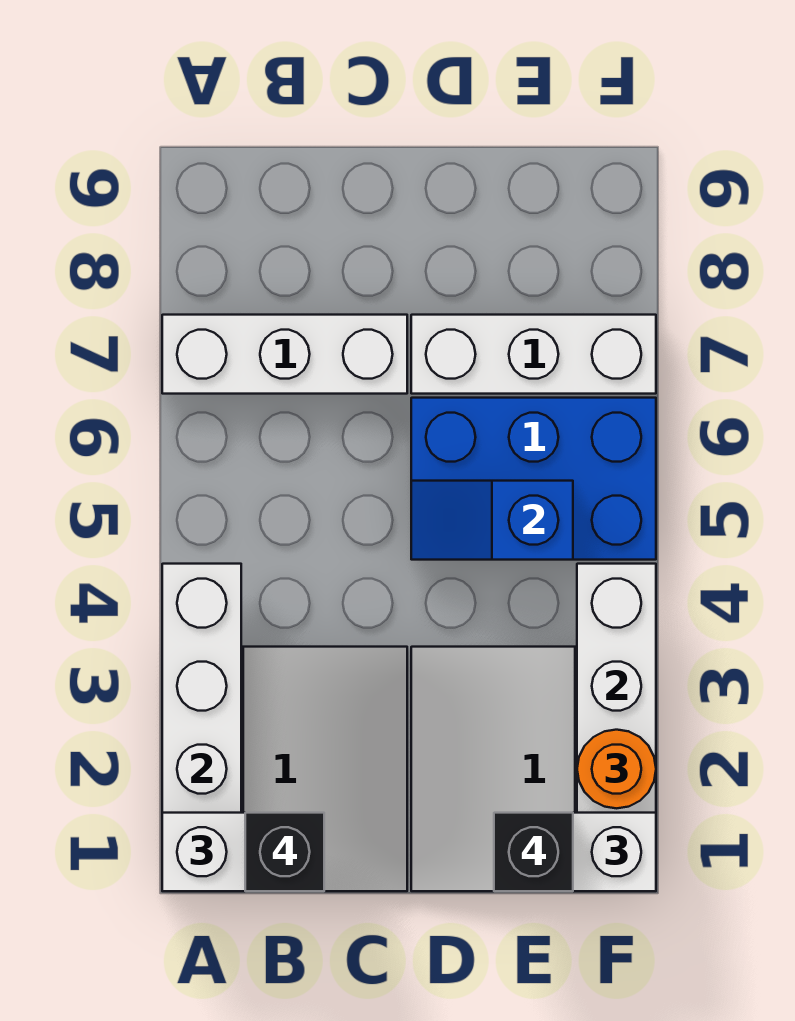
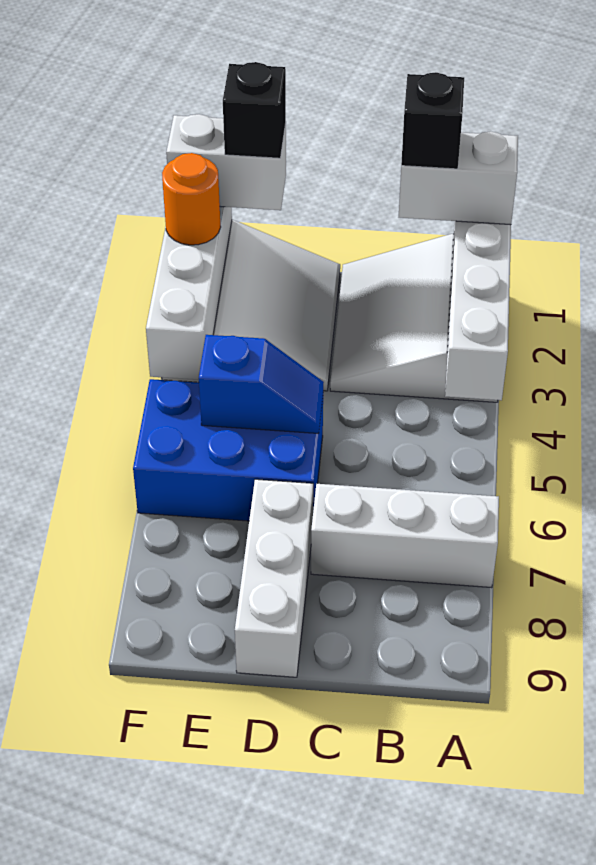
white 1x3 brick [411,315,656,394] -> white 1x3 brick turned to [235,479,313,677]

